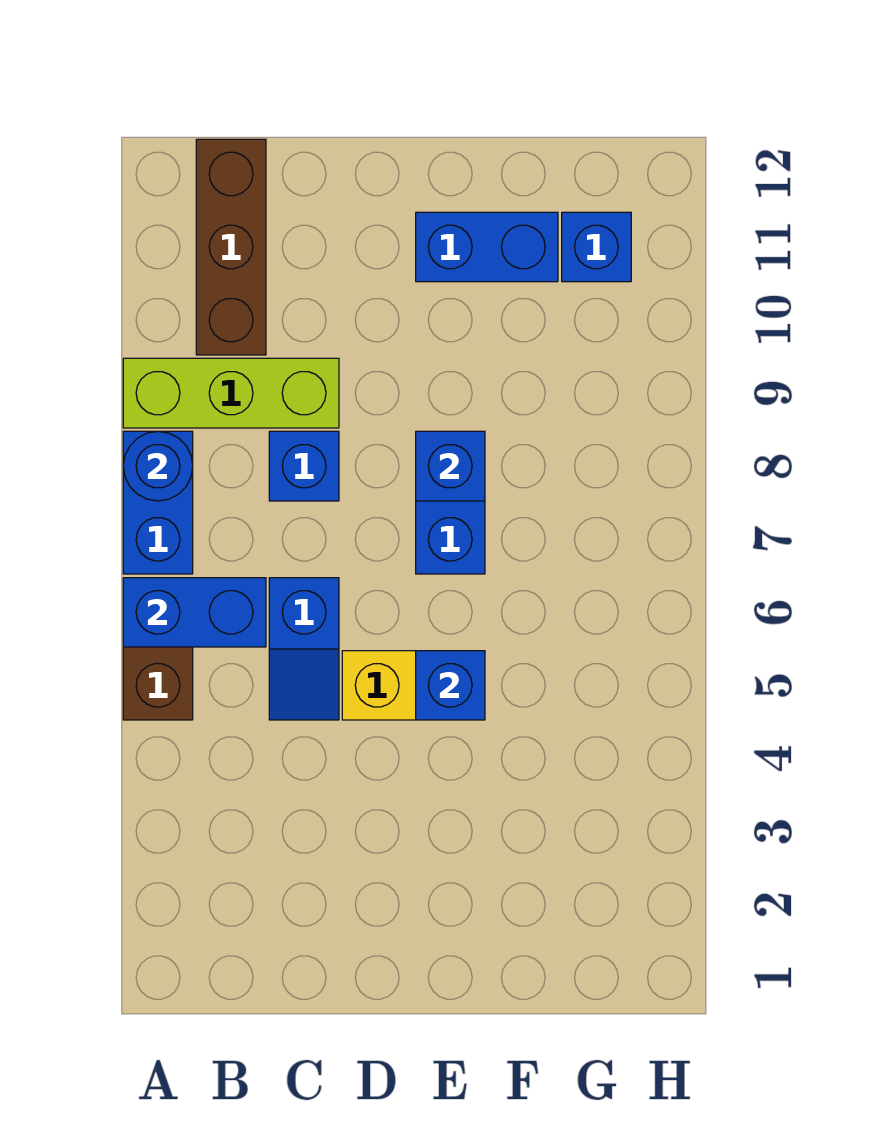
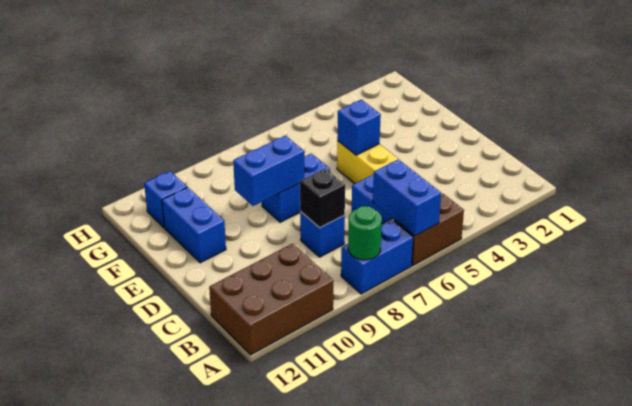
blue 1x1 round brick [123,431,193,501] -> green 1x1 round brick [348,206,382,260]
lime 1x3 brick [123,358,339,428] -> none
brown 1x3 brick [196,139,266,355] -> brown 2x3 brick [209,244,333,355]
none -> black 1x1 brick [300,168,345,228]
blue 1x1 brick [416,431,485,501] -> blue 1x2 brick [233,136,304,206]

